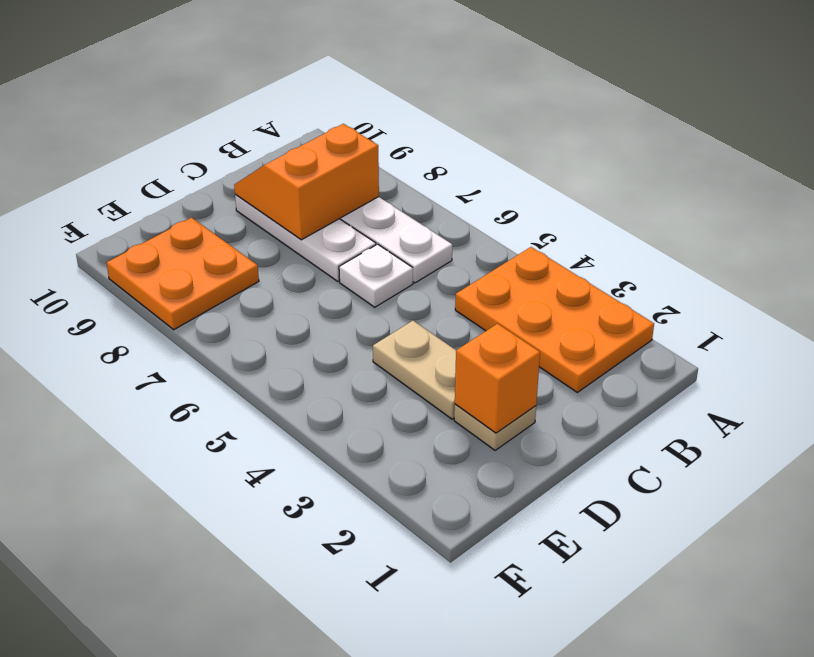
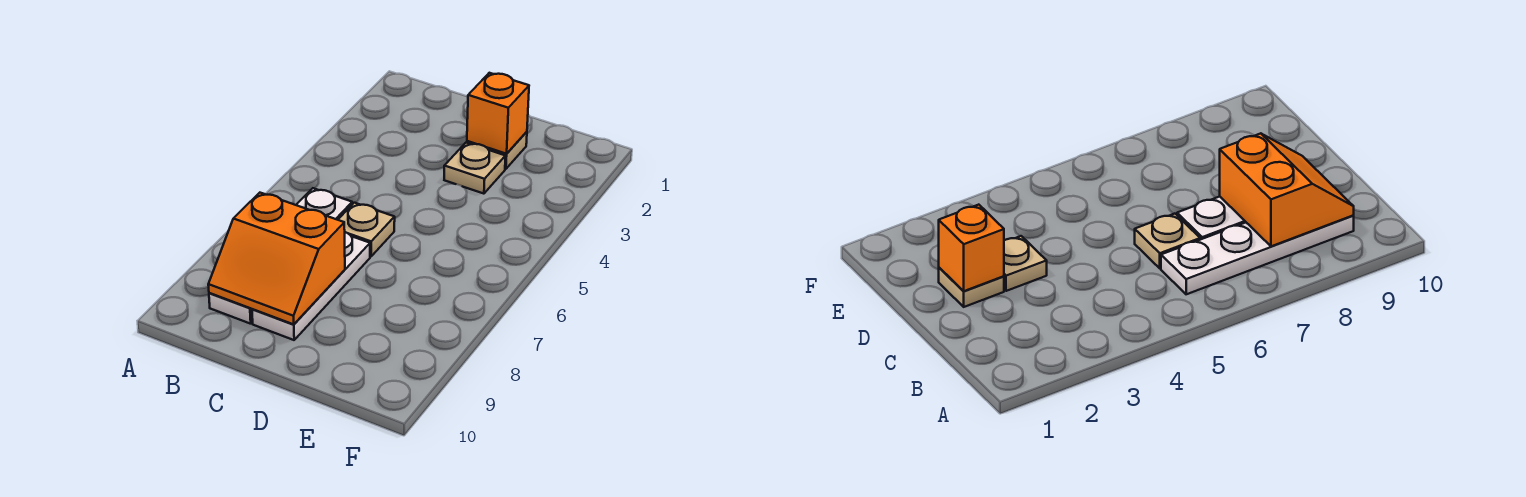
orange 2x3 plate [455,247,654,392] -> none
white 1x1 plate [339,244,413,307] -> tan 1x1 plate [338,203,395,256]
tan 1x2 plate [373,321,456,419] -> tan 1x1 plate [444,143,506,194]
orange 2x2 plate [107,218,259,330] -> none

